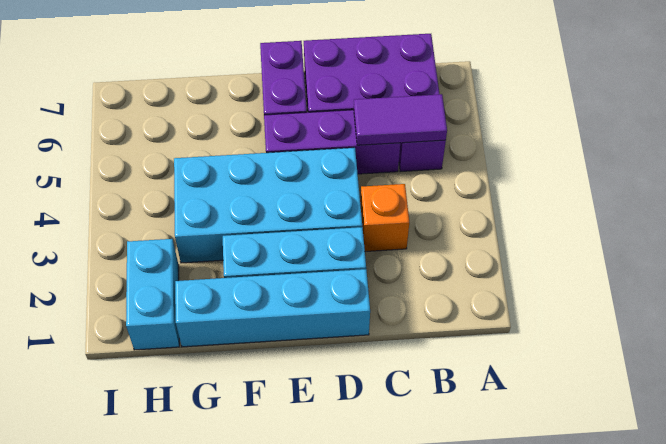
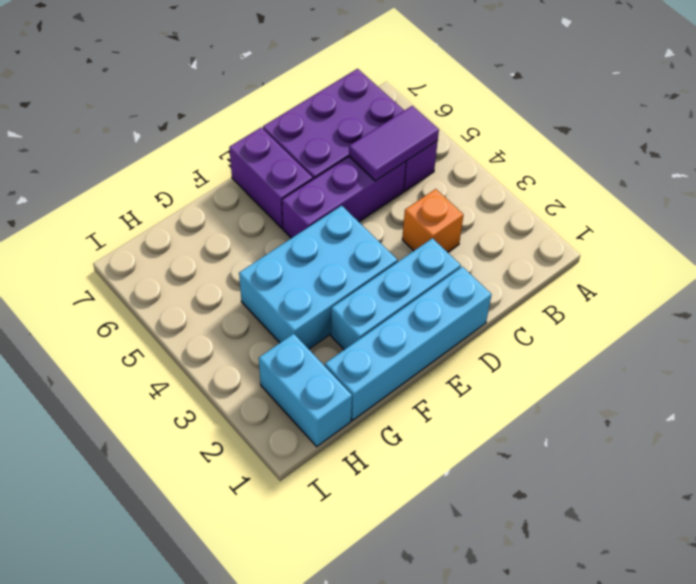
cyan 2x4 brick [174,148,362,263] -> cyan 2x3 brick [239,206,398,349]

